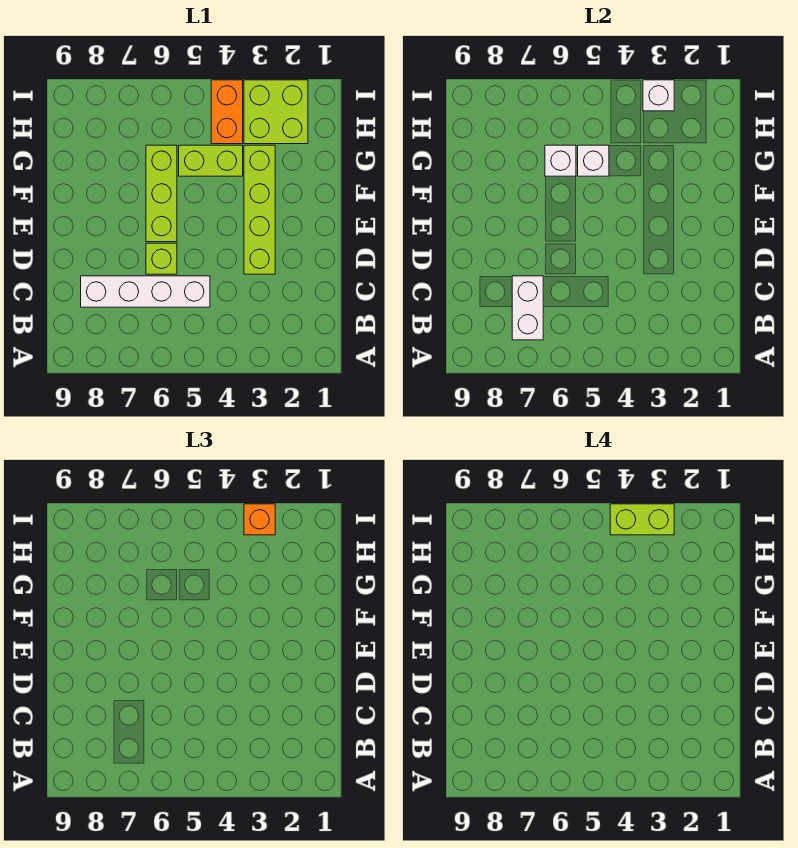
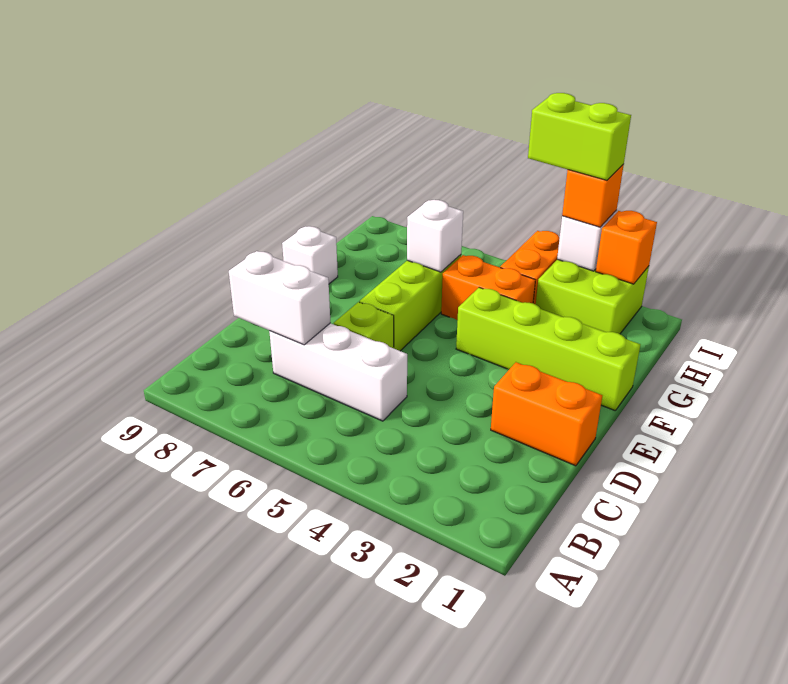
white 1x2 brick [512,276,543,340] -> white 1x2 brick turned to [229,251,331,345]
white 1x4 brick [81,276,210,307] -> white 1x3 brick [269,323,407,421]
none -> orange 1x2 brick [491,362,602,466]
lime 1x4 brick [244,145,275,274] -> lime 1x4 brick turned to [456,288,640,411]
lime 1x2 brick [179,145,243,176] -> orange 1x2 brick [441,255,535,320]
white 1x1 brick [578,145,609,176] -> white 1x1 brick moved to [282,226,338,284]
none -> orange 1x1 brick [596,211,657,284]

